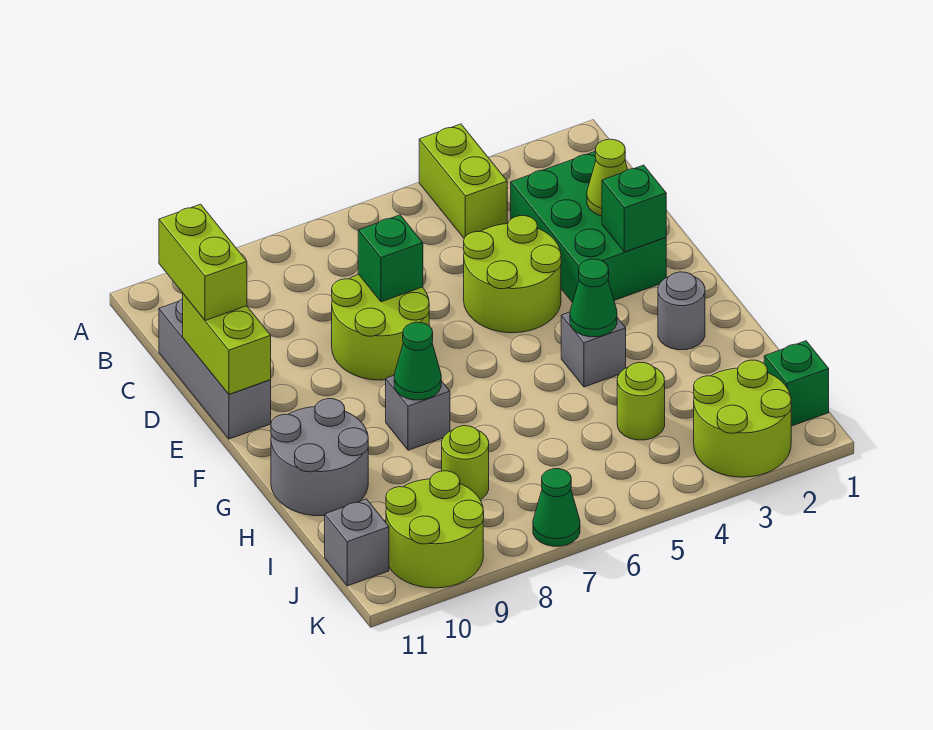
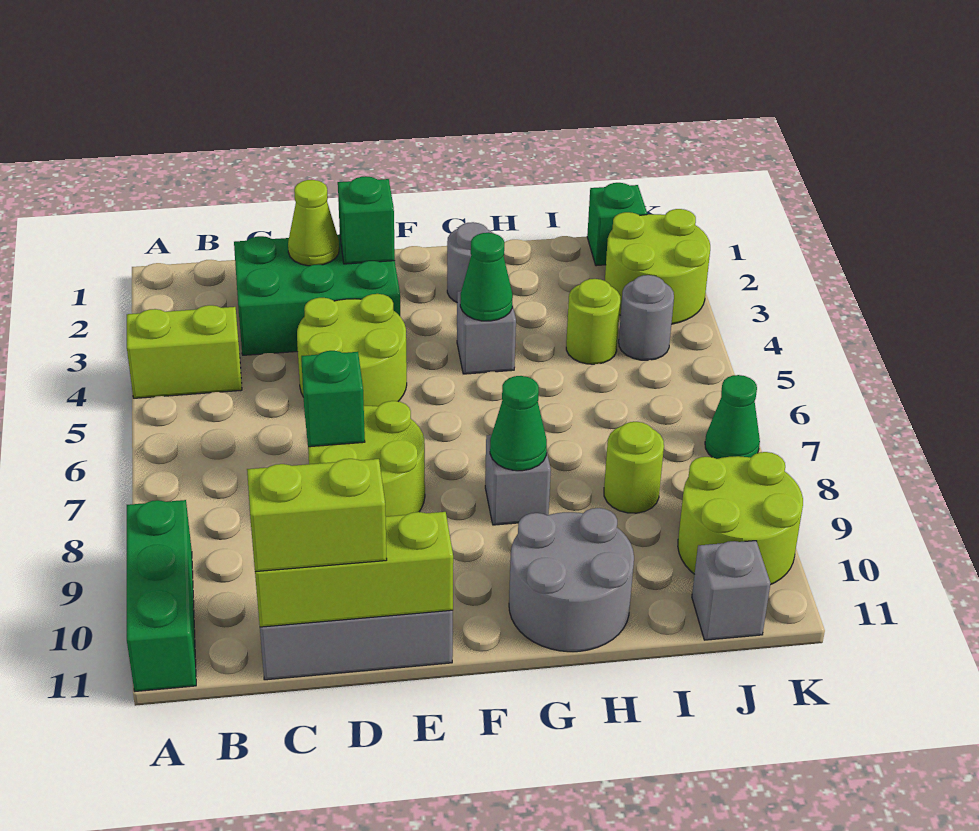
none -> green 1x3 brick [127,500,196,691]
lime 1x2 brick [183,294,271,394] -> lime 1x3 brick [255,512,453,627]
none -> grey 1x1 round brick [619,275,674,360]

